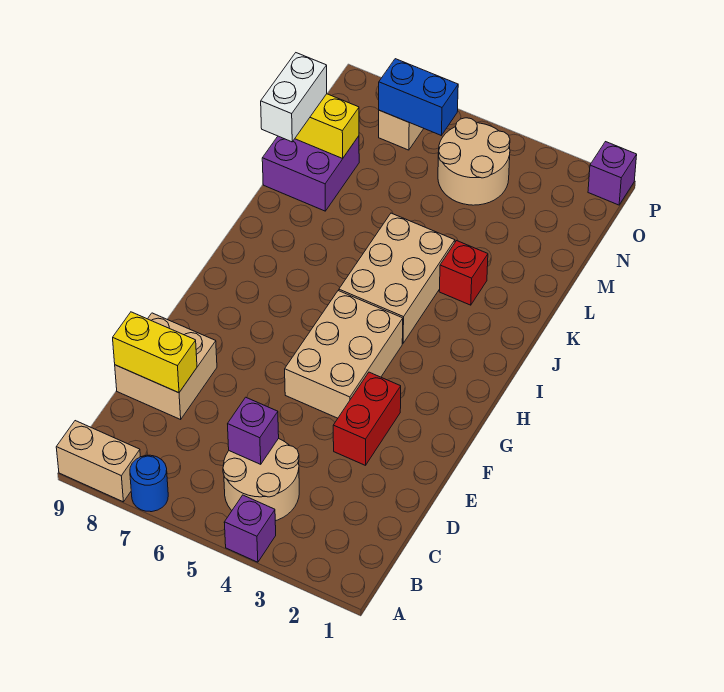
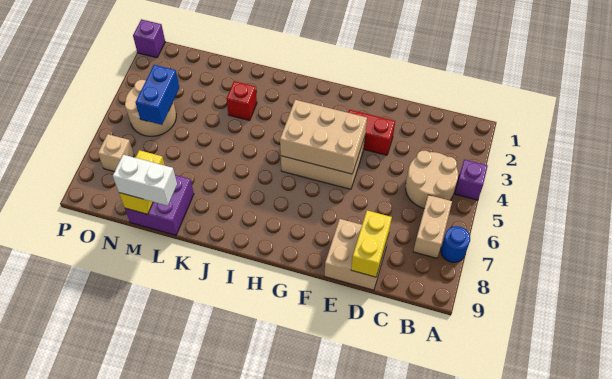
tan 1x2 brick [56,421,140,502] -> tan 1x2 brick moved to [413,195,452,258]
purple 1x1 brick [228,397,279,464] -> none
tan 2x3 brick [339,213,455,343] -> tan 2x3 brick moved to [280,100,367,174]
blue 1x2 brick [379,59,458,135] -> blue 1x2 brick moved to [136,65,179,125]

